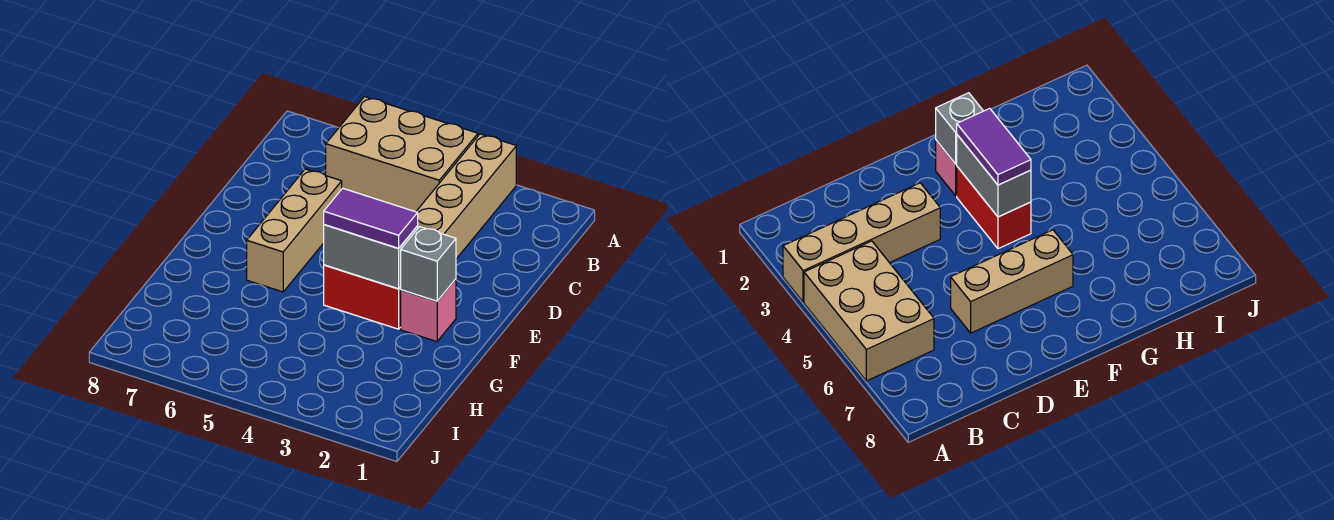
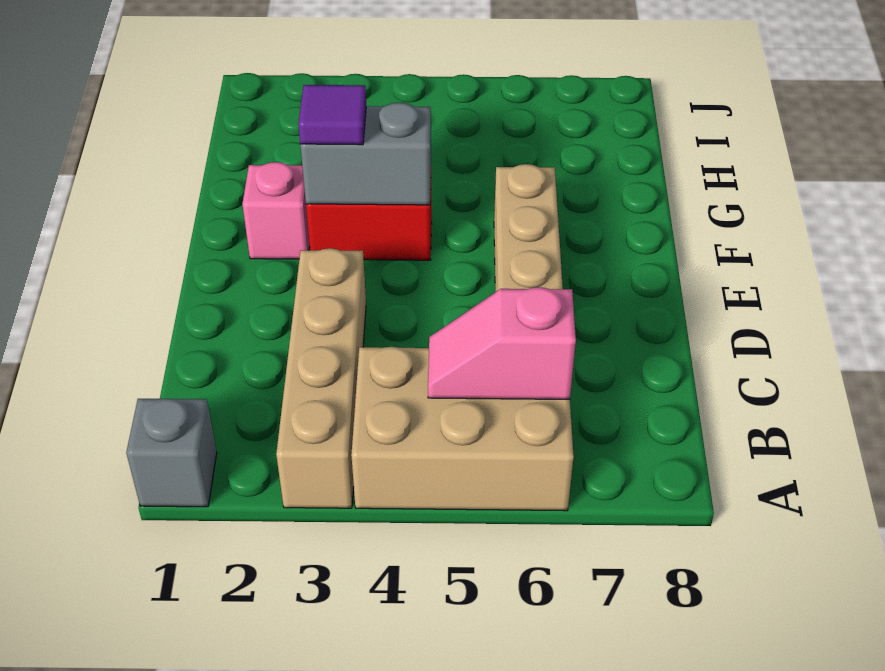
none -> pink 1x2 slope [428,287,576,399]
grey 1x1 brick [401,227,456,301] -> grey 1x1 brick moved to [126,399,217,507]
purple 1x2 tile [324,188,418,248] -> purple 1x1 tile [298,85,366,145]

